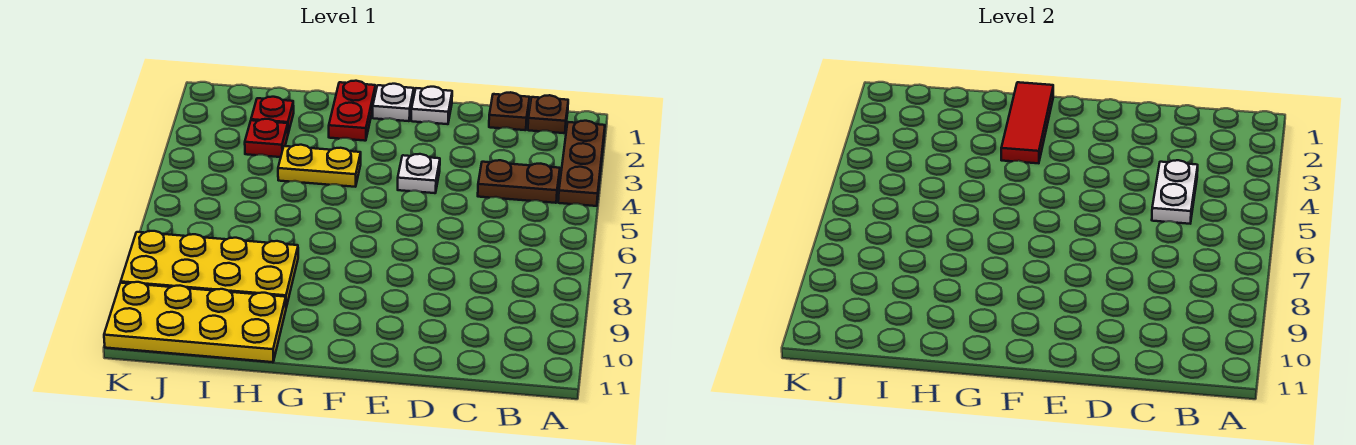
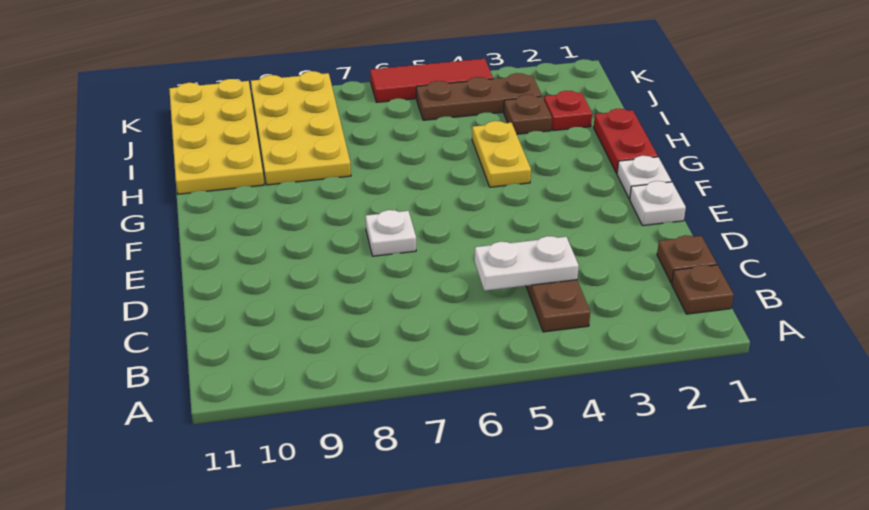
brown 1x3 plate [558,121,605,206] -> brown 1x3 plate moved to [416,73,542,120]
white 1x1 plate [398,154,440,193] -> white 1x1 plate moved to [365,210,416,256]
red 1x2 plate [329,81,375,141] -> red 1x2 plate turned to [594,109,658,173]
red 1x3 tile [1001,82,1053,163] -> red 1x3 tile moved to [370,59,493,102]
red 1x1 plate [245,119,288,157] -> brown 1x1 plate [504,95,552,134]

